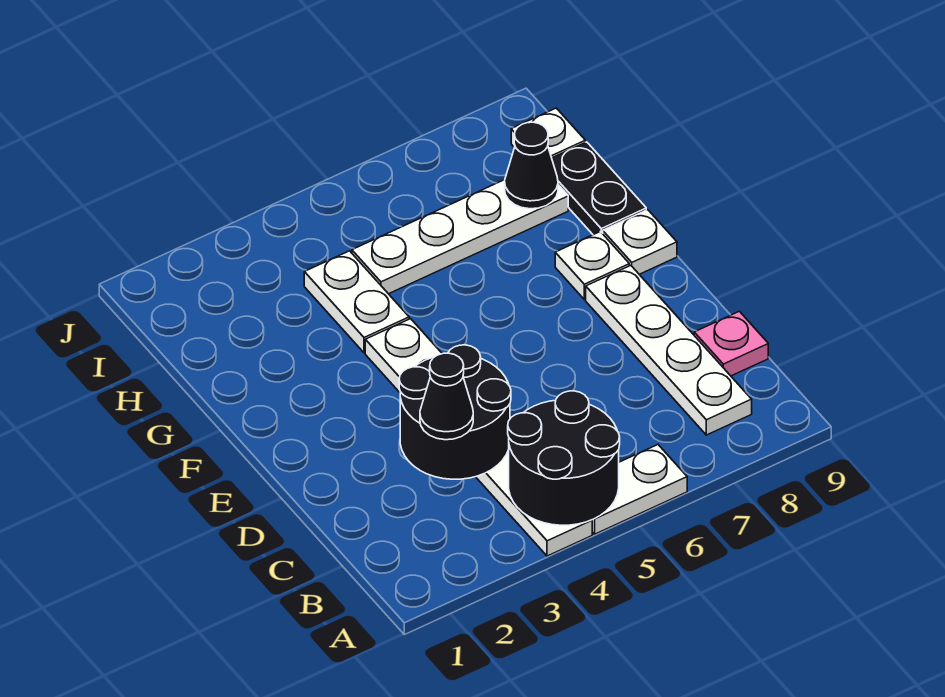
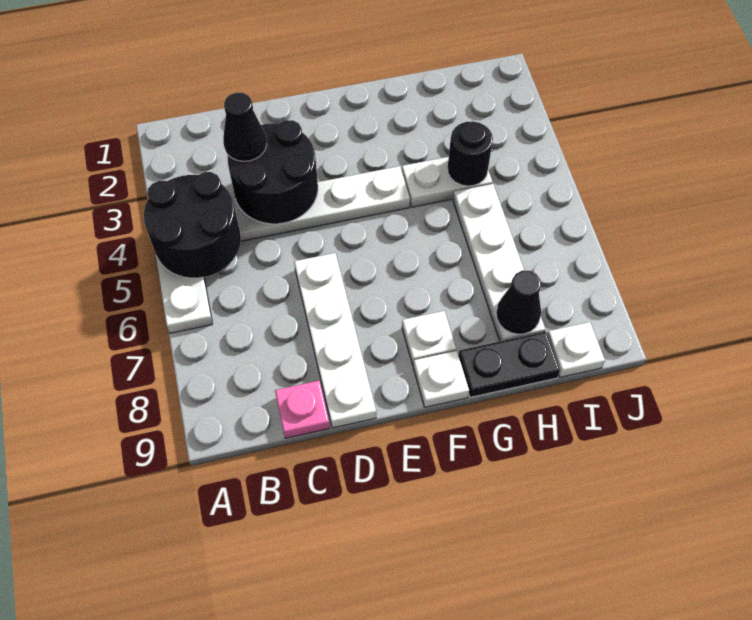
white 1x4 plate [586,265,752,435] -> white 1x4 plate turned to [294,253,376,428]
none -> black 1x1 round brick [448,121,493,186]

